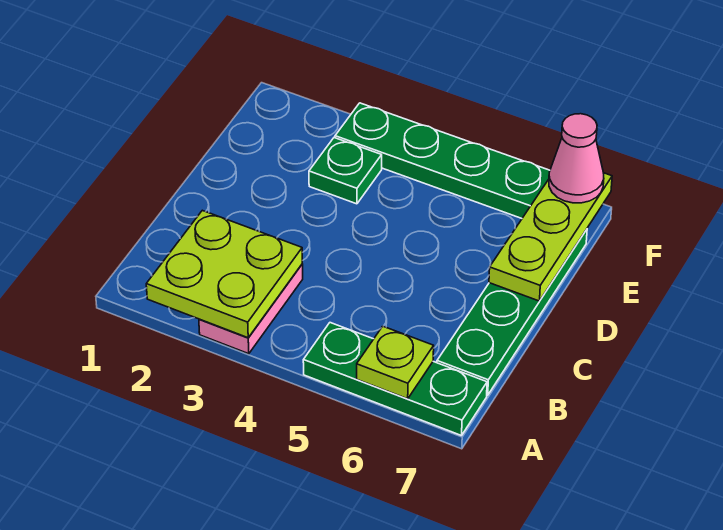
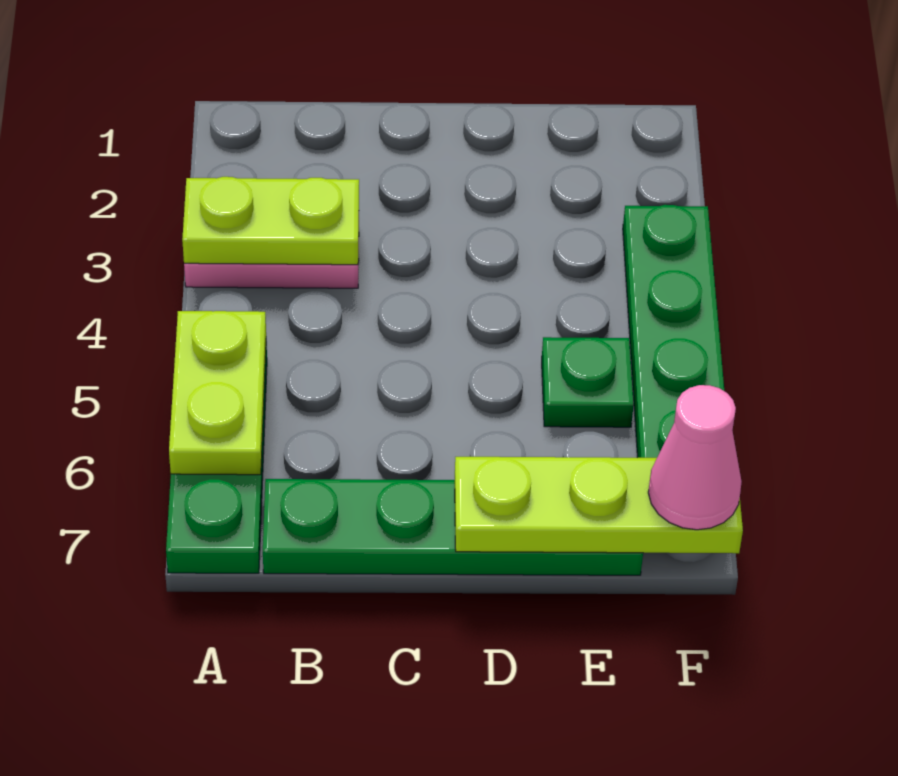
lime 2x2 plate [146,210,302,338] -> lime 1x2 plate [182,177,359,265]
lime 1x1 plate [357,326,434,399] -> lime 1x2 plate [169,311,266,475]
green 1x1 plate [309,138,382,204] -> green 1x1 plate moved to [542,337,634,427]

